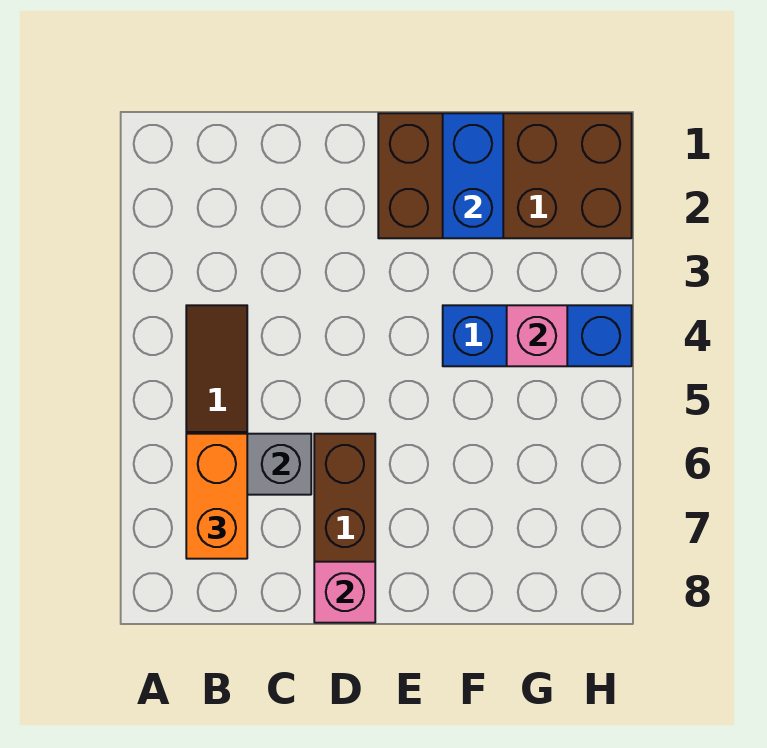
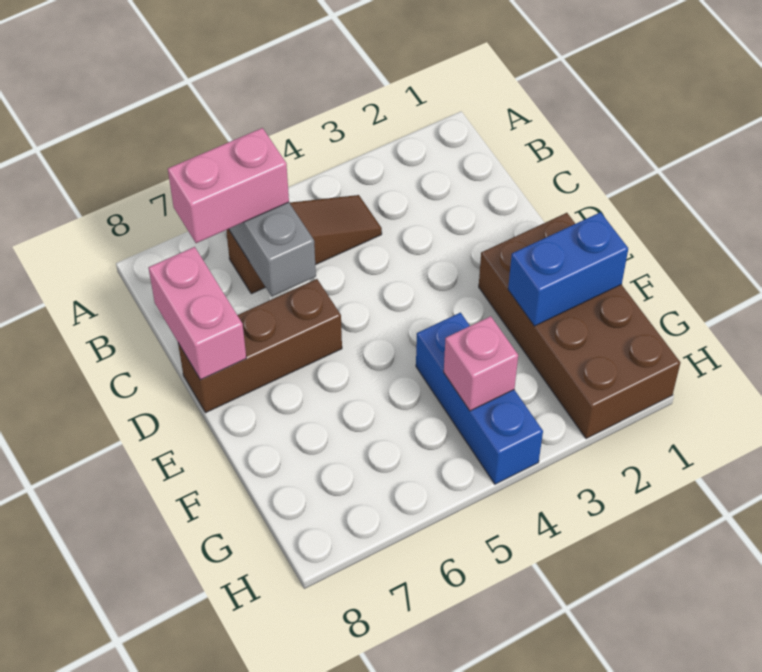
orange 1x2 brick [186,434,247,559] -> pink 1x2 brick [168,128,289,243]
pink 1x1 brick [314,562,375,623] -> pink 1x2 brick [148,247,246,380]

